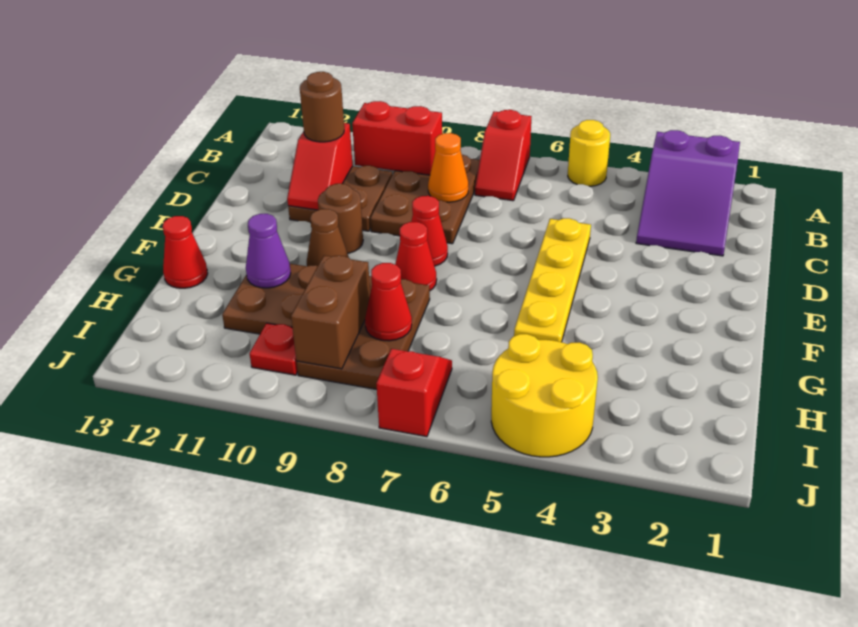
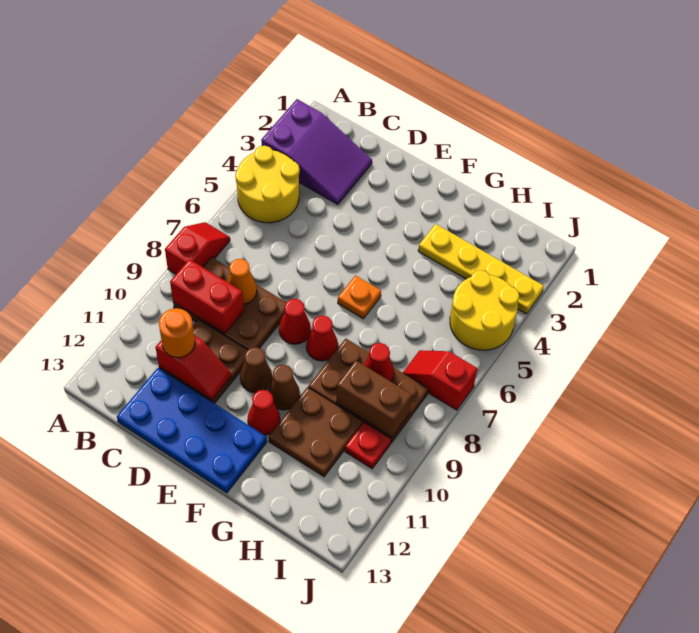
yellow 1x1 round brick [568,120,610,186] -> yellow 2x2 round brick [235,146,300,223]
red 1x2 slope [475,110,532,201] -> red 1x2 slope turned to [165,222,230,274]
red 1x2 brick [352,101,442,175] -> red 1x2 brick turned to [170,259,244,334]
brown 1x1 round brick [300,72,344,142] -> orange 1x1 round brick [159,308,195,358]
none -> blue 2x4 plate [117,368,267,493]
yellow 1x4 plate [514,218,591,342] -> yellow 1x4 plate moved to [418,224,544,314]
brown 1x1 round brick [318,184,363,253] -> brown 1x1 cone [240,347,272,393]
none -> orange 1x1 plate [338,275,381,319]
purple 1x1 cone [246,214,291,288] -> none
red 1x1 cone [163,216,208,288] -> red 1x1 cone moved to [248,390,280,435]

